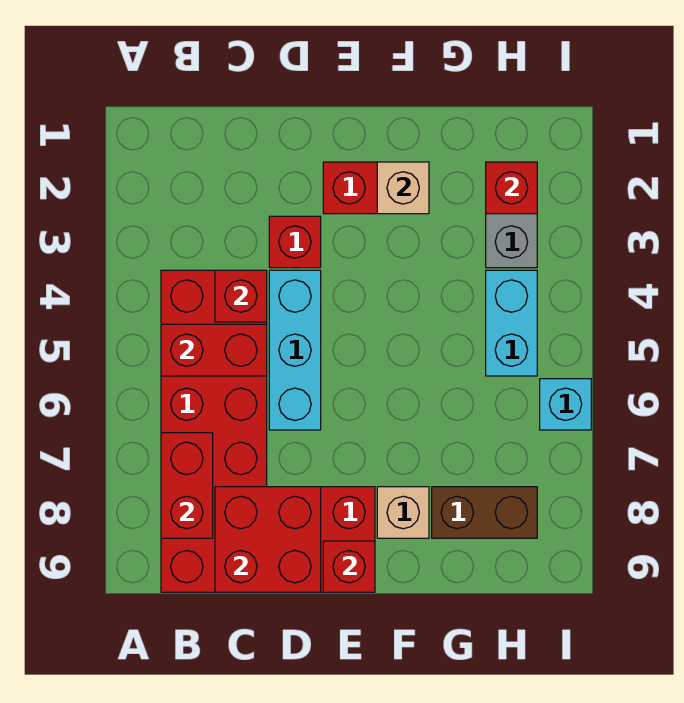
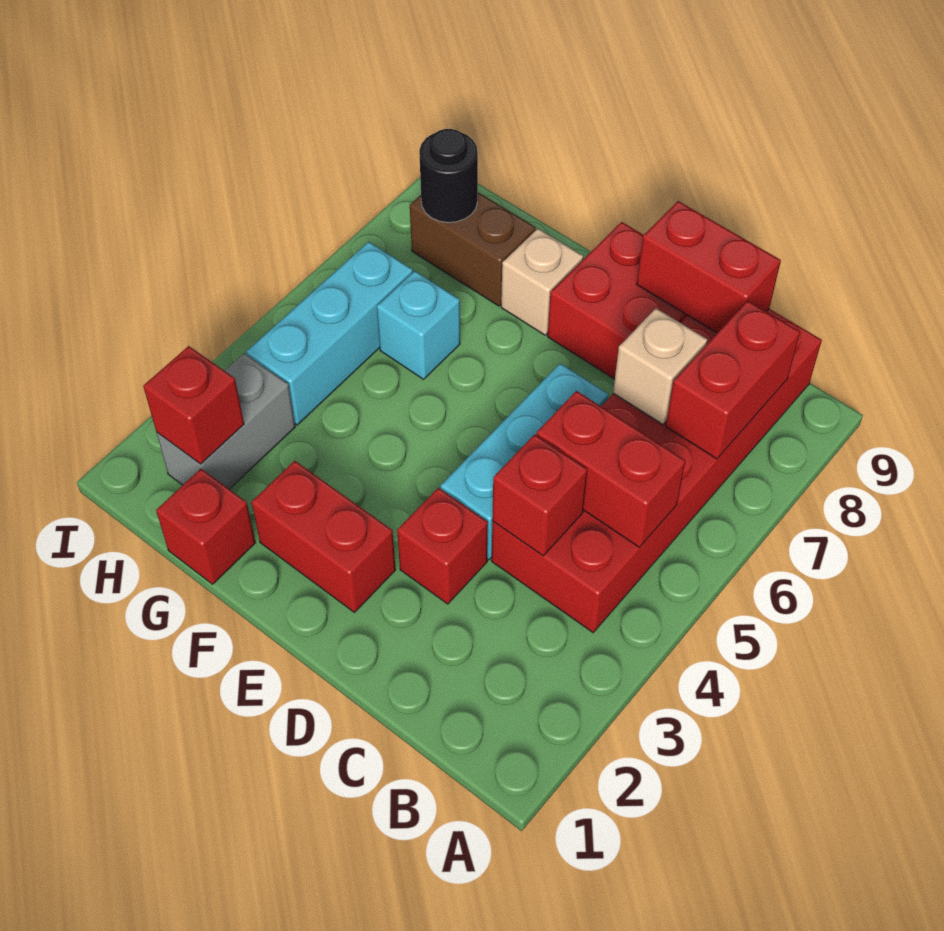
red 2x2 brick [215,487,321,592] -> red 1x2 brick [637,201,781,333]
red 1x1 brick [323,541,375,592] -> red 1x1 brick moved to [156,469,255,584]
tan 1x1 brick [377,162,429,214] -> tan 1x1 brick moved to [613,308,707,425]
cyan 1x2 brick [486,270,537,376] -> cyan 1x3 brick [246,242,413,425]
none -> black 1x1 round brick [419,129,478,223]
cyan 1x1 brick [540,379,591,430] -> cyan 1x1 brick moved to [377,271,460,379]

